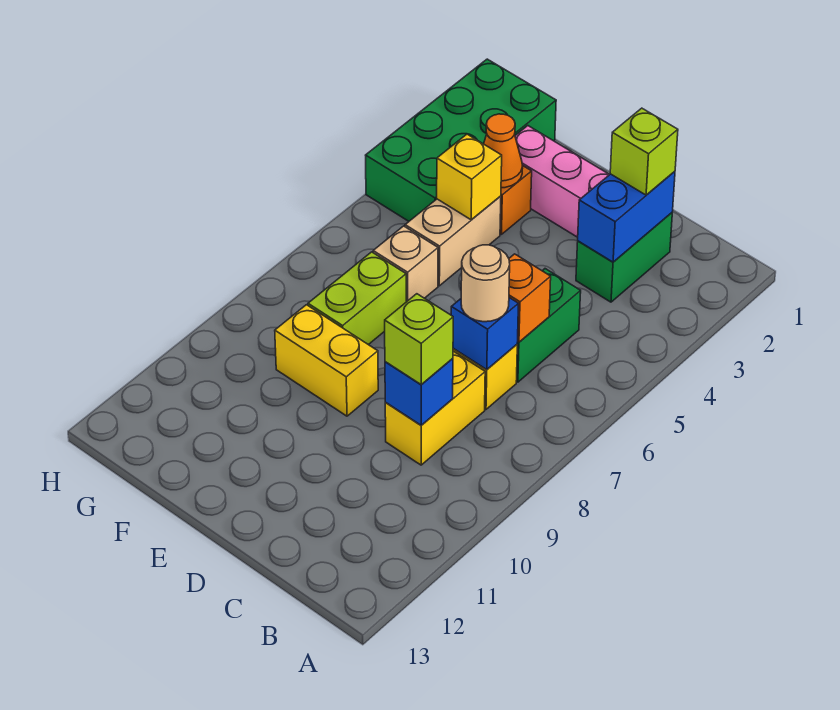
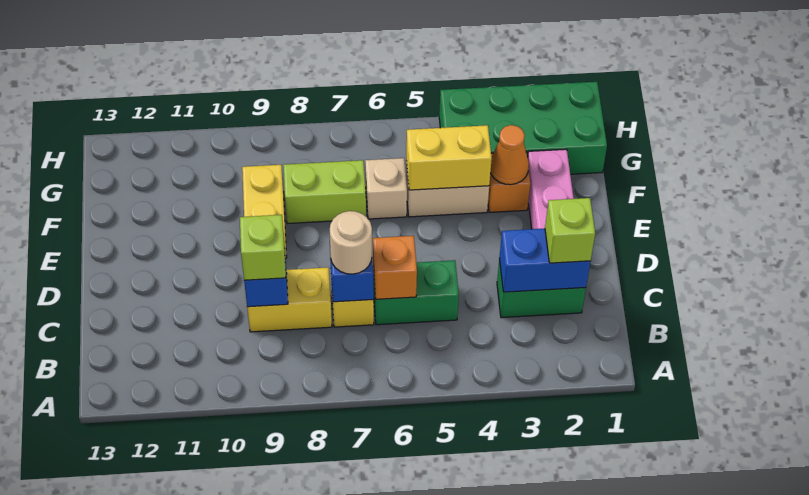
yellow 1x1 brick [437,134,502,220] -> yellow 1x2 brick [406,125,492,190]

